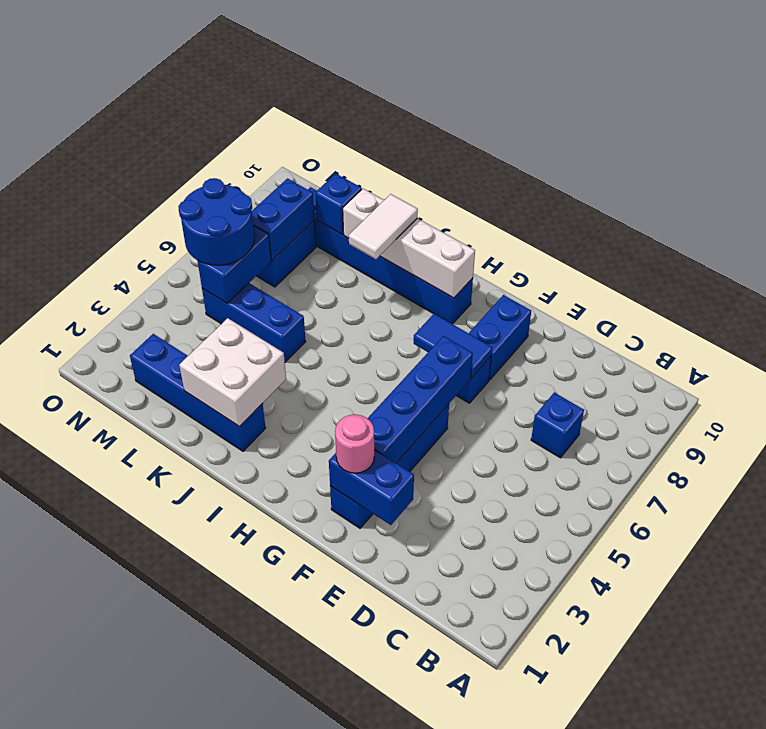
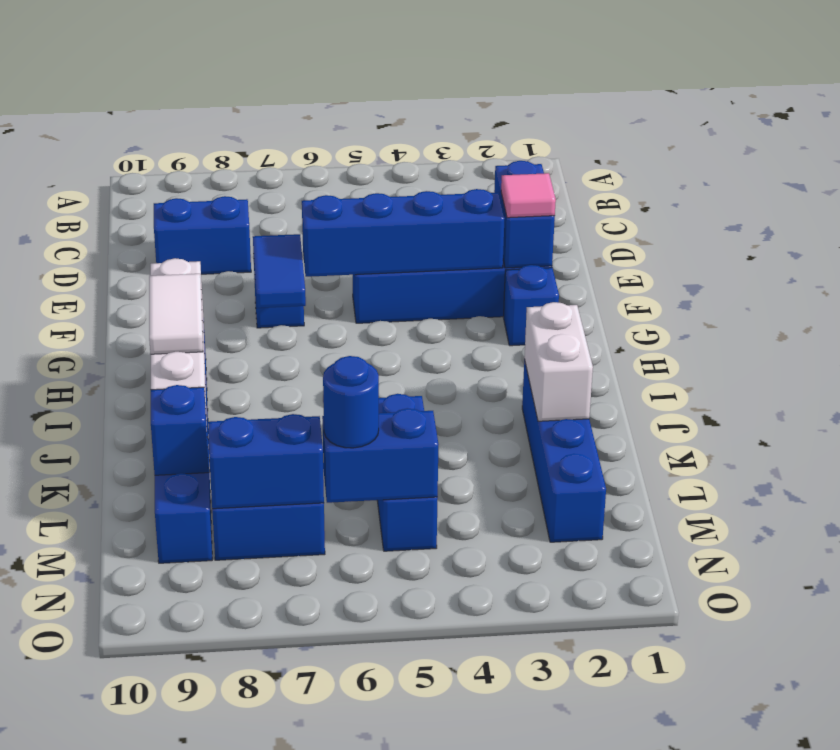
blue 1x1 brick [531,393,584,458] -> blue 1x1 brick moved to [504,265,559,346]
pink 1x1 round brick [335,415,374,473] -> pink 1x1 tile [501,173,556,218]
blue 1x2 brick [469,295,531,380] -> blue 1x2 brick moved to [154,196,251,274]
white 2x2 brick [179,318,286,426] -> white 1x2 brick [524,302,593,421]
white 1x2 tile [348,194,418,259] -> white 1x2 tile turned to [149,274,203,354]
blue 2x2 round brick [178,178,254,265] -> blue 1x1 round brick [323,356,379,448]

